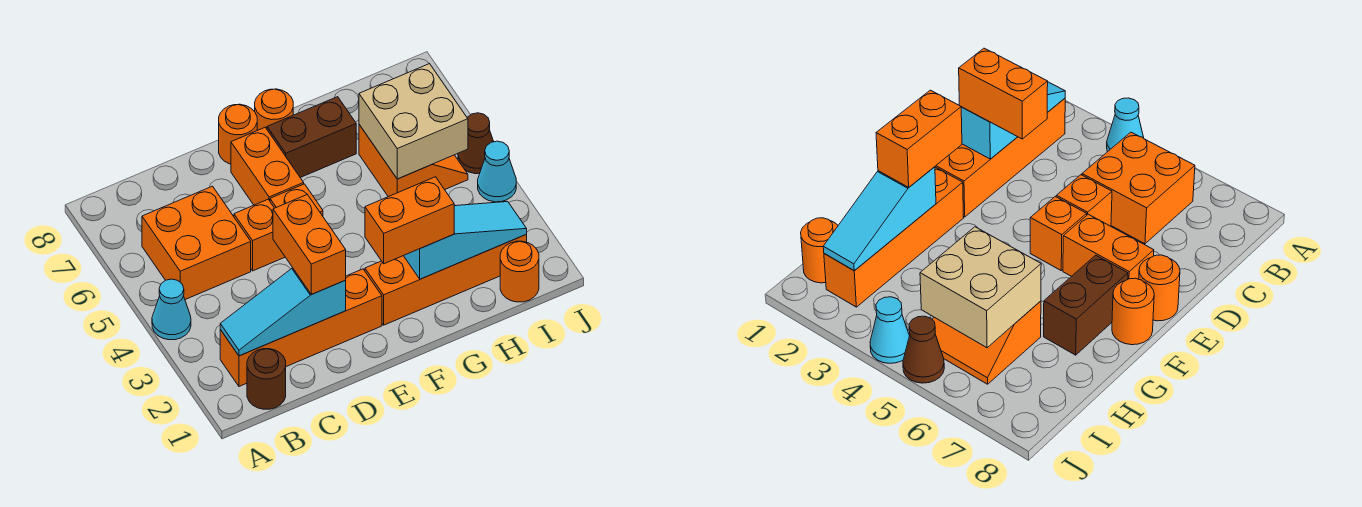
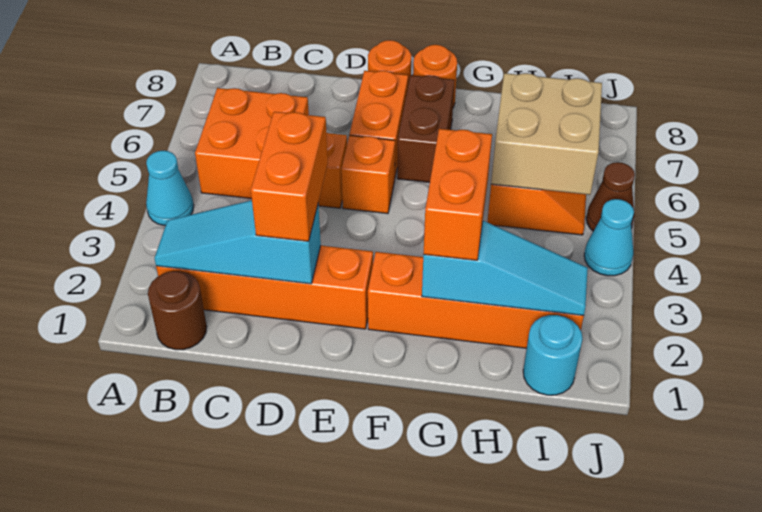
orange 1x2 brick [365,177,454,264] -> orange 1x2 brick turned to [424,129,492,260]
brown 1x2 brick [267,97,356,178] -> brown 1x2 brick turned to [397,75,455,183]
orange 1x1 round brick [500,241,539,302] -> cyan 1x1 round brick [523,315,582,395]

